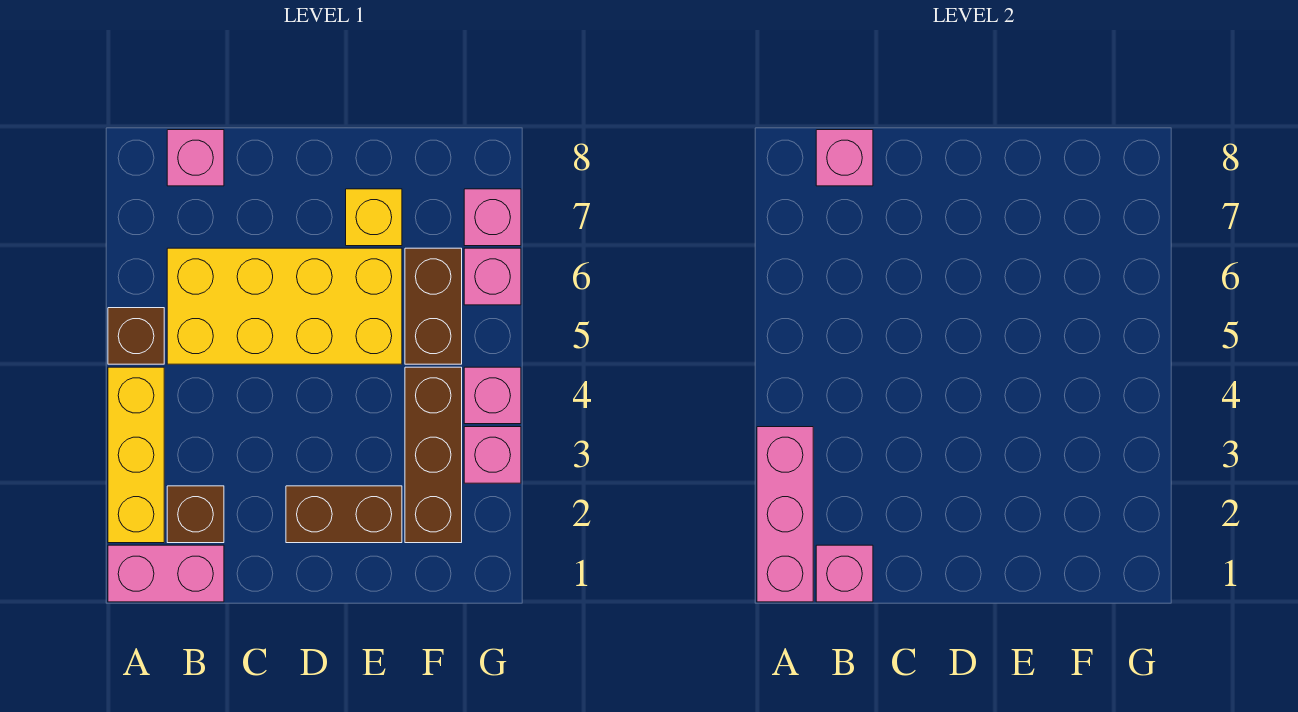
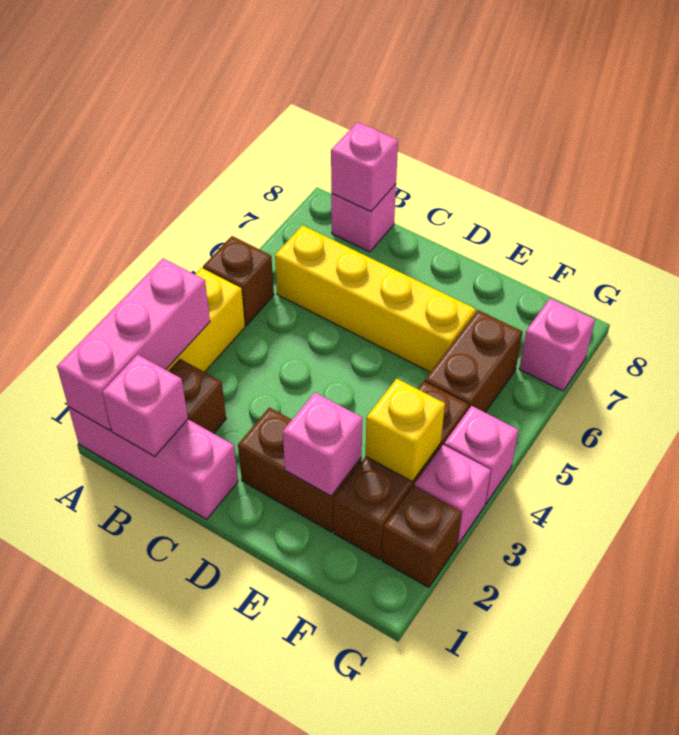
pink 1x2 brick [108,545,224,602] -> pink 1x3 brick [68,407,238,519]
yellow 2x4 brick [167,248,402,364] -> yellow 1x4 brick [275,225,476,372]
yellow 1x1 brick [346,189,402,246] -> yellow 1x1 brick moved to [365,379,445,482]
none -> brown 1x1 brick [382,486,462,588]
pink 1x1 brick [464,248,521,305] -> pink 1x1 brick moved to [283,393,362,496]

